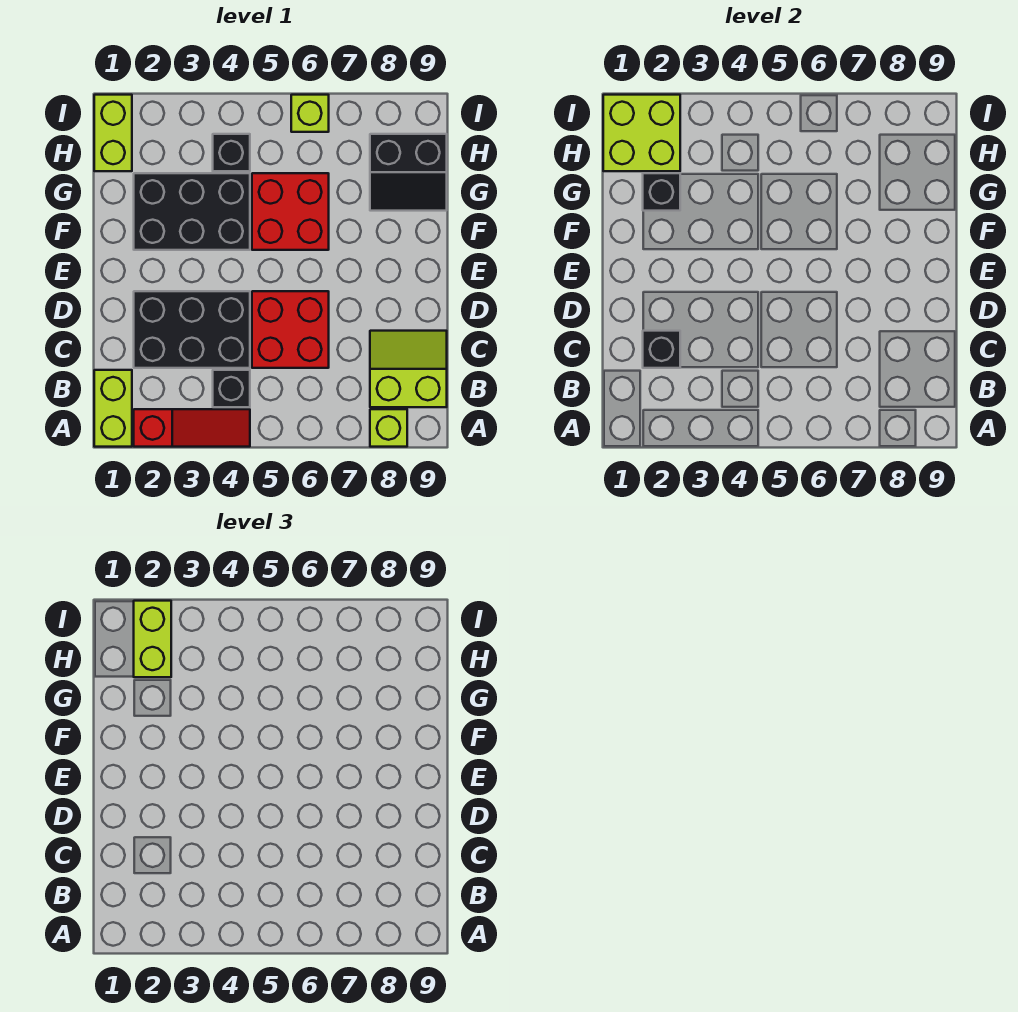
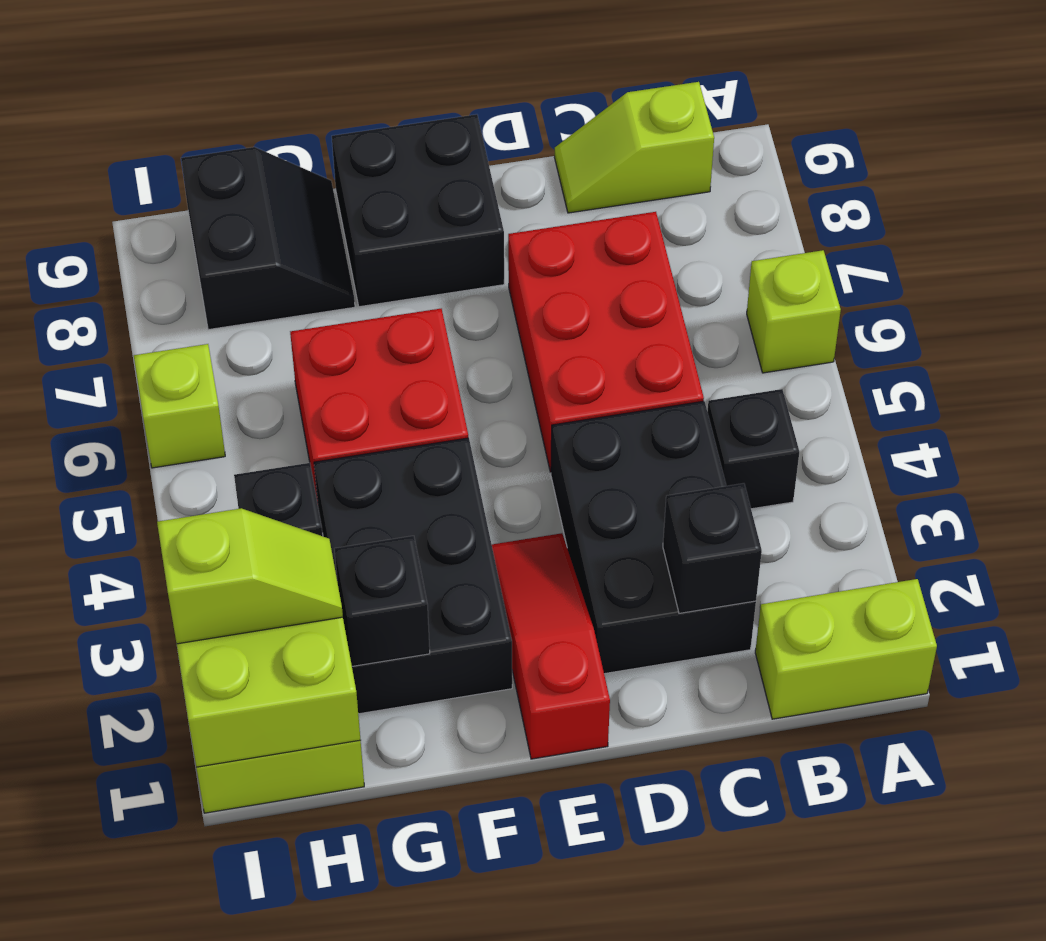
red 1x3 slope [134,409,250,447] -> red 1x3 slope moved to [492,533,610,759]
lime 1x1 brick [370,409,407,447] -> lime 1x1 brick moved to [747,250,841,373]
lime 2x2 slope [370,331,447,407] -> lime 1x2 slope [555,82,714,213]
red 2x2 brick [252,291,329,368] -> red 2x3 brick [508,212,704,472]
none -> black 2x2 brick [332,114,504,307]
lime 1x2 brick [134,601,171,677] -> lime 1x2 slope [157,508,343,644]

